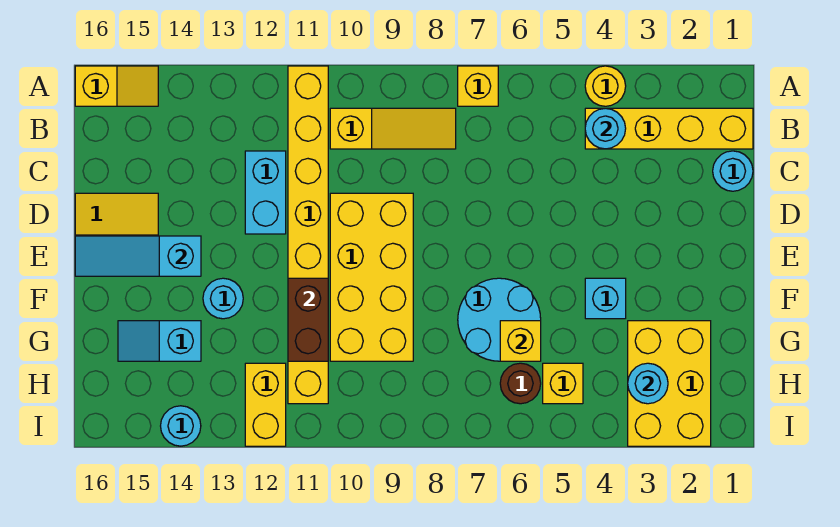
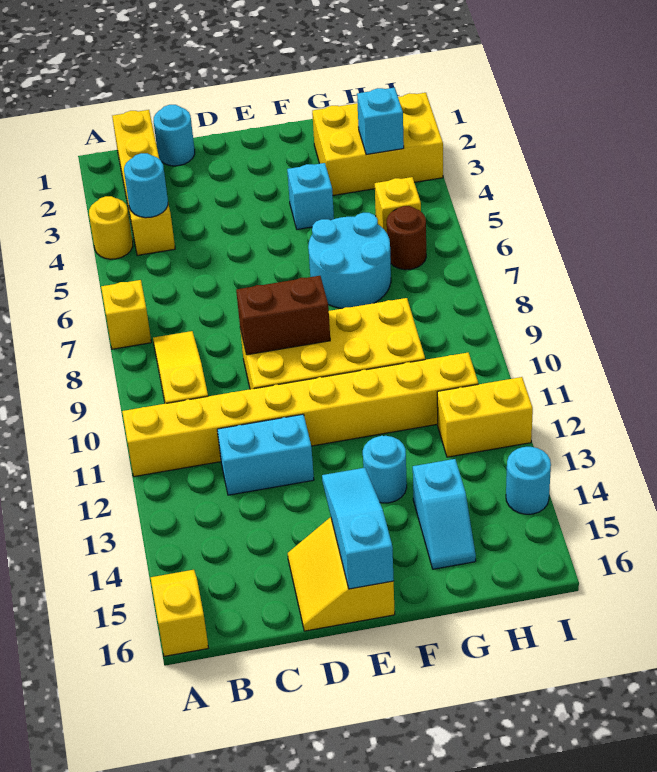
cyan 1x3 slope [75,236,201,276] -> cyan 1x3 slope turned to [322,468,394,589]
brown 1x2 brick [288,278,328,361] -> brown 1x2 brick moved to [236,276,330,355]
yellow 1x1 brick [500,321,541,361] -> none
cyan 1x1 round brick [628,363,668,404] -> cyan 1x1 brick [357,88,404,154]

